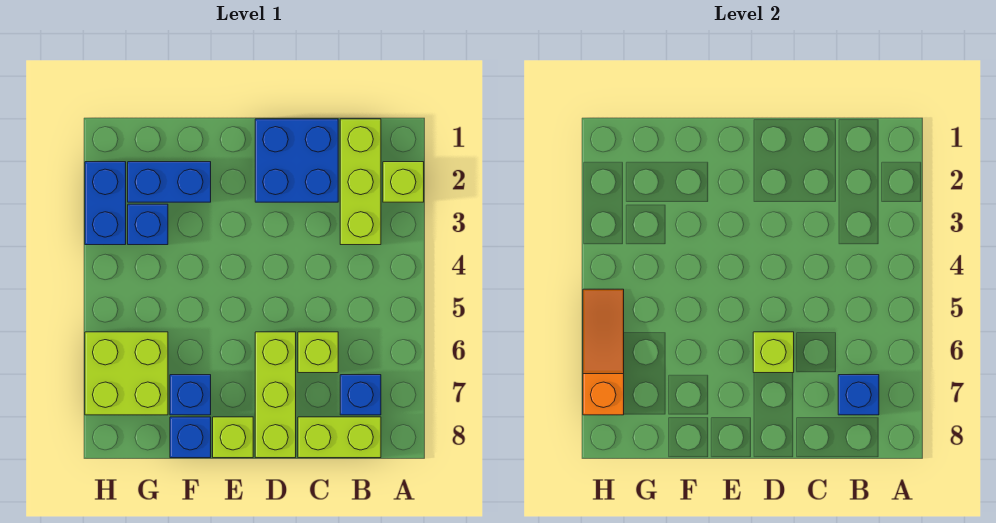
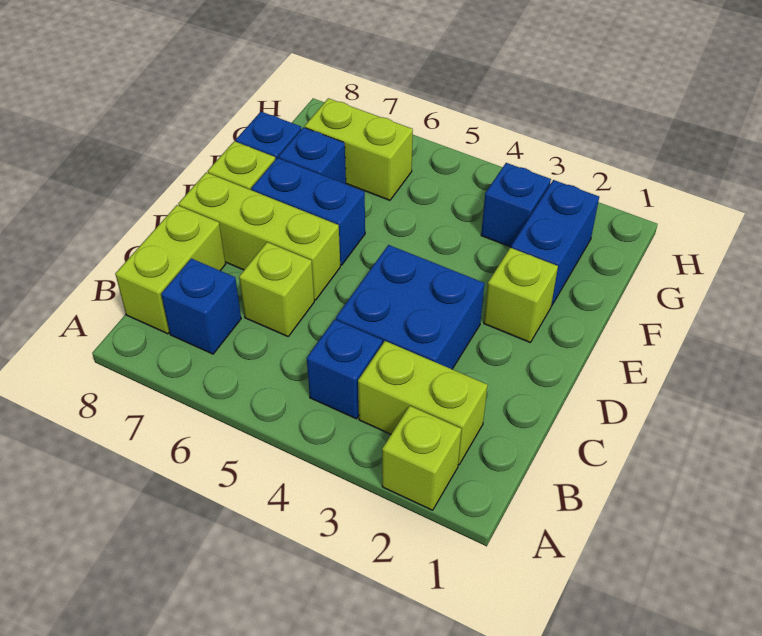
lime 1x3 brick [340,119,381,245] -> lime 1x2 brick [358,341,488,465]
blue 1x1 brick [838,375,879,415] -> blue 1x1 brick moved to [307,319,382,419]
blue 2x2 brick [255,119,338,202] -> blue 2x2 brick moved to [336,245,484,369]
lime 1x1 brick [753,332,794,373] -> lime 1x1 brick moved to [484,248,558,342]
lime 2x2 brick [85,332,168,415] -> lime 1x2 brick [305,98,413,200]
blue 1x2 brick [85,162,126,245] -> blue 1x2 brick moved to [251,158,365,265]
orange 1x3 slope [583,289,624,415] -> none

